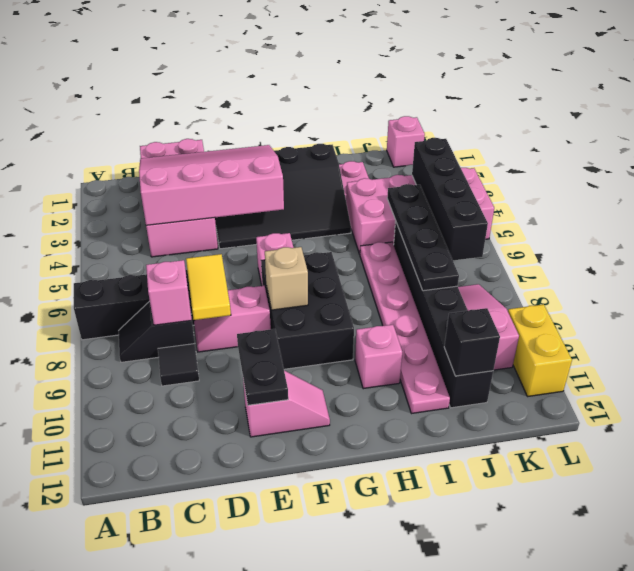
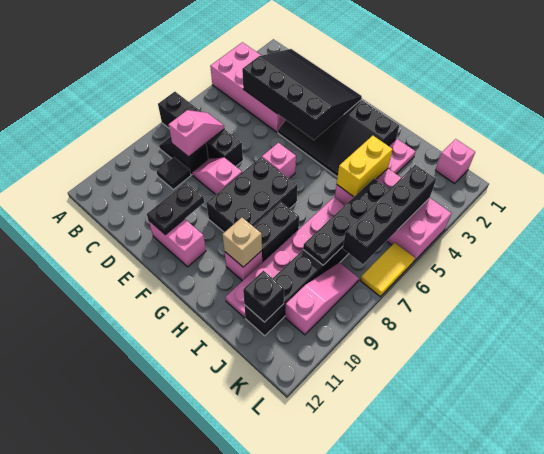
pink 2x4 brick [140,139,218,257] -> pink 2x4 brick turned to [210,42,285,132]
pink 3x4 slope [139,145,284,225] -> black 3x4 slope [242,49,362,140]
yellow 1x2 tile [186,254,231,320] -> yellow 1x2 tile moved to [360,243,415,297]
pink 1x2 slope [243,370,330,437] -> pink 1x2 brick [148,219,206,267]
tan 1x1 brick [265,247,308,310] -> tan 1x1 brick moved to [222,218,262,267]
none -> black 1x2 brick [253,202,299,263]
yellow 1x2 brick [508,304,572,397] -> yellow 1x2 brick moved to [337,136,393,197]

